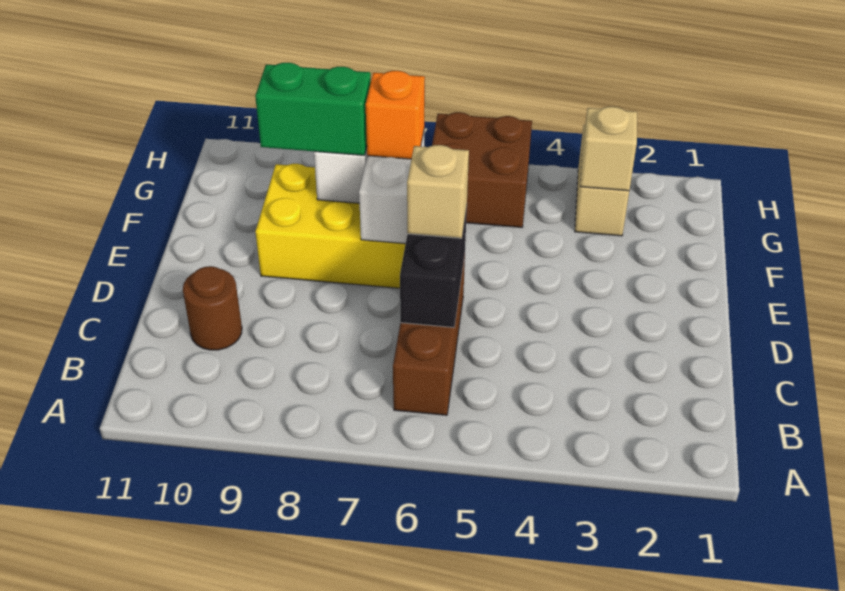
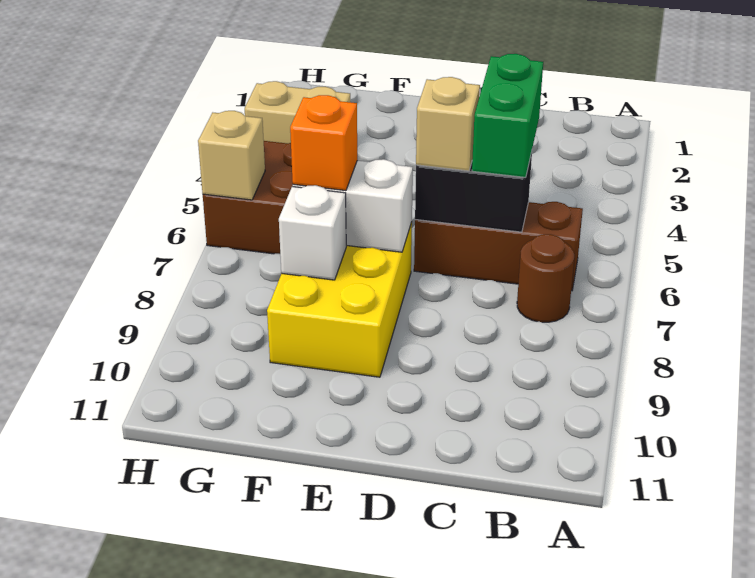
brown 1x1 round brick [183,266,242,350] -> brown 1x1 round brick moved to [517,234,574,322]
green 1x2 brick [255,63,371,155] -> green 1x2 brick moved to [472,54,543,177]
tan 1x1 brick [580,107,637,191] -> tan 1x1 brick moved to [198,111,265,200]

